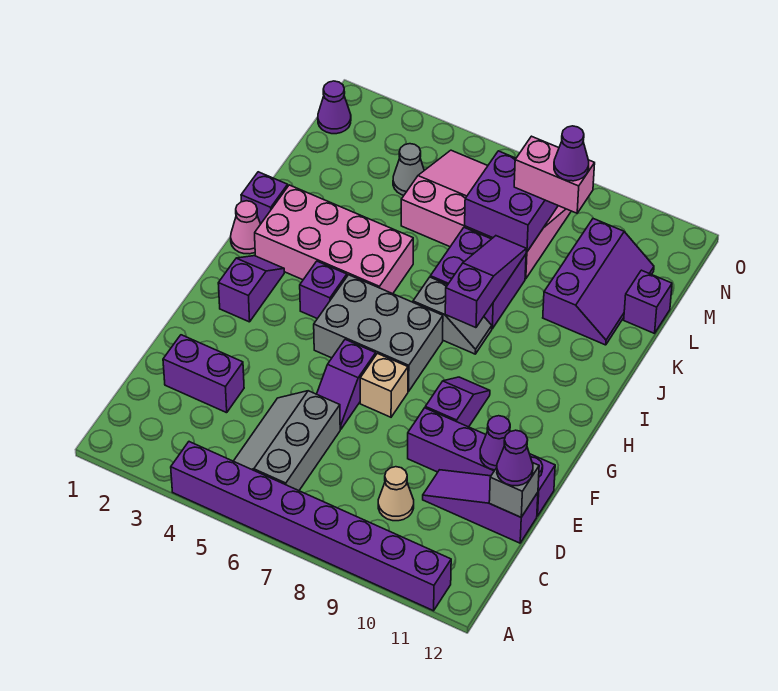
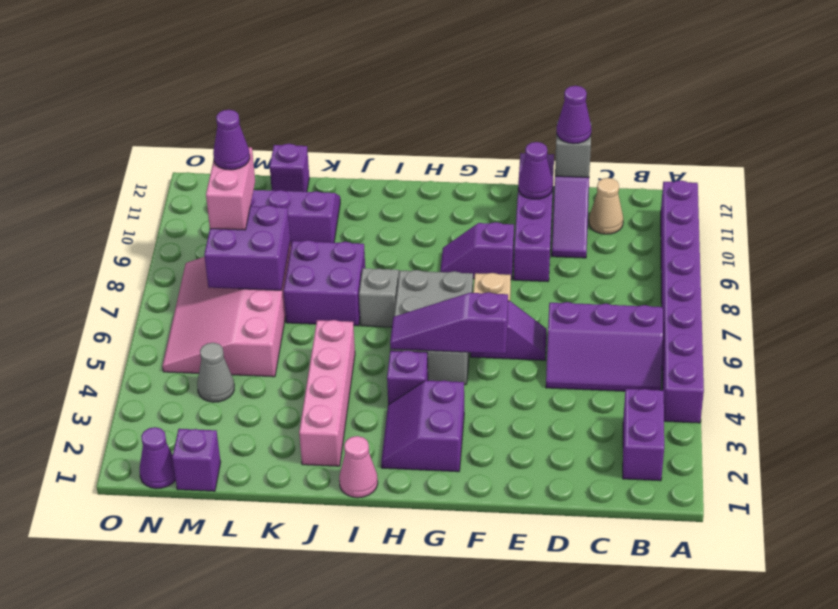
grey 2x3 slope [234,391,340,491] -> purple 2x3 slope [546,302,663,391]
tan 1x1 cone [378,467,414,521] -> tan 1x1 cone moved to [589,178,623,234]
purple 1x2 brick [163,335,244,413] -> purple 1x2 brick moved to [623,389,664,481]
purple 1x2 slope [218,256,284,322] -> purple 2x2 slope [381,380,464,472]
pink 2x4 brick [255,185,413,294] -> pink 1x4 brick [299,320,355,466]
purple 1x3 slope [445,236,526,328] -> purple 1x3 slope moved to [390,292,508,354]
purple 1x1 brick [241,172,288,224] -> purple 1x1 brick moved to [172,429,221,491]

